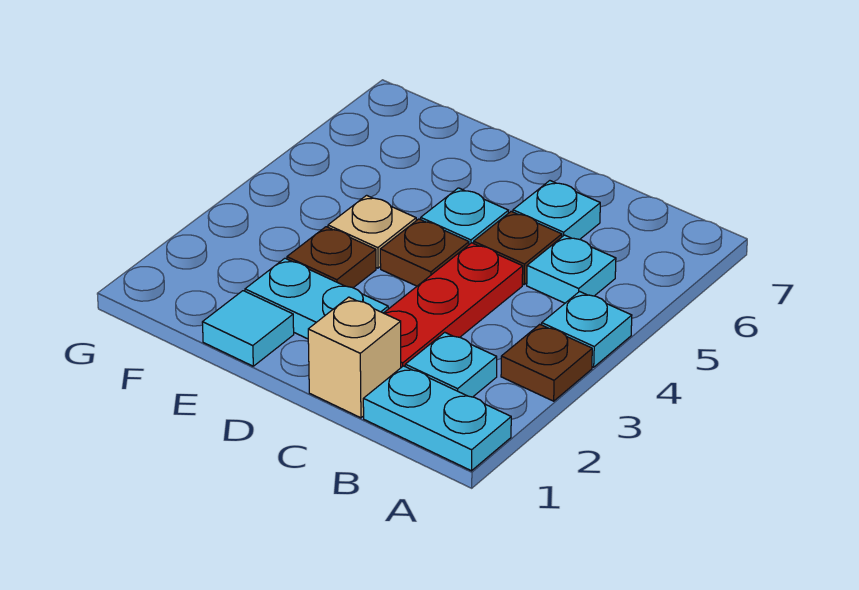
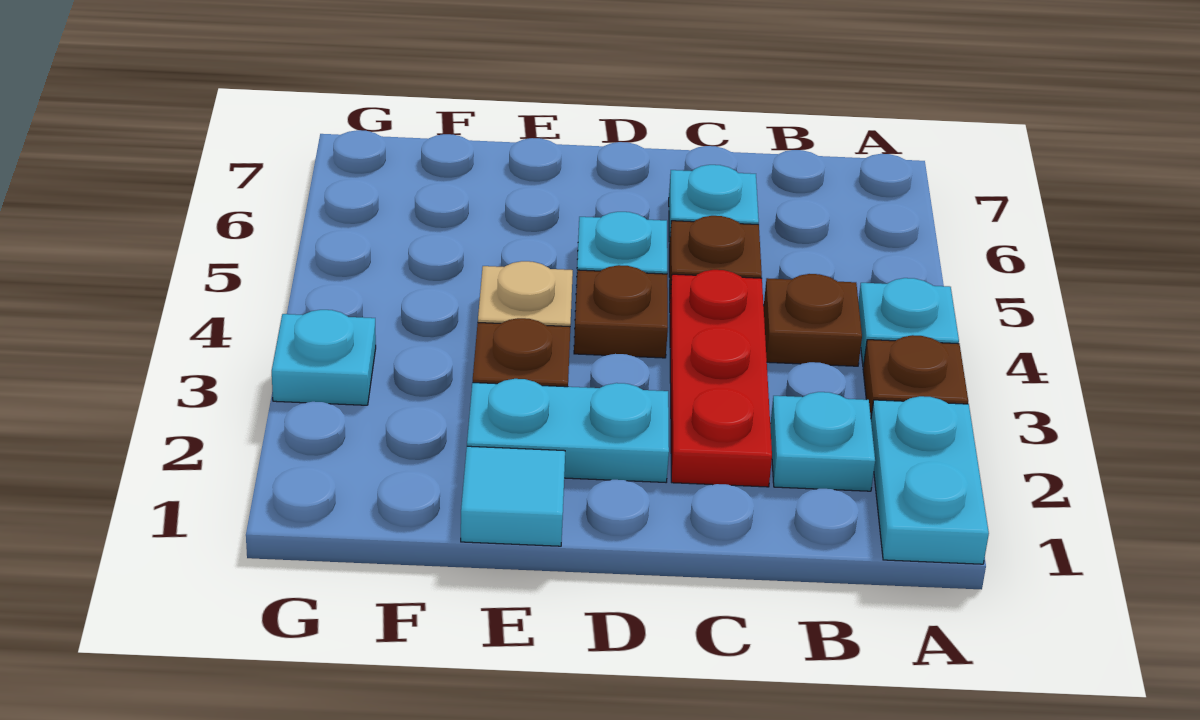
cyan 1x2 plate [363,366,511,471] -> cyan 1x2 plate turned to [871,396,989,564]
none -> brown 1x1 plate [764,274,862,366]
cyan 1x1 plate [527,235,616,303] -> cyan 1x1 plate moved to [272,310,376,405]
tan 1x1 brick [308,297,401,418] -> none

